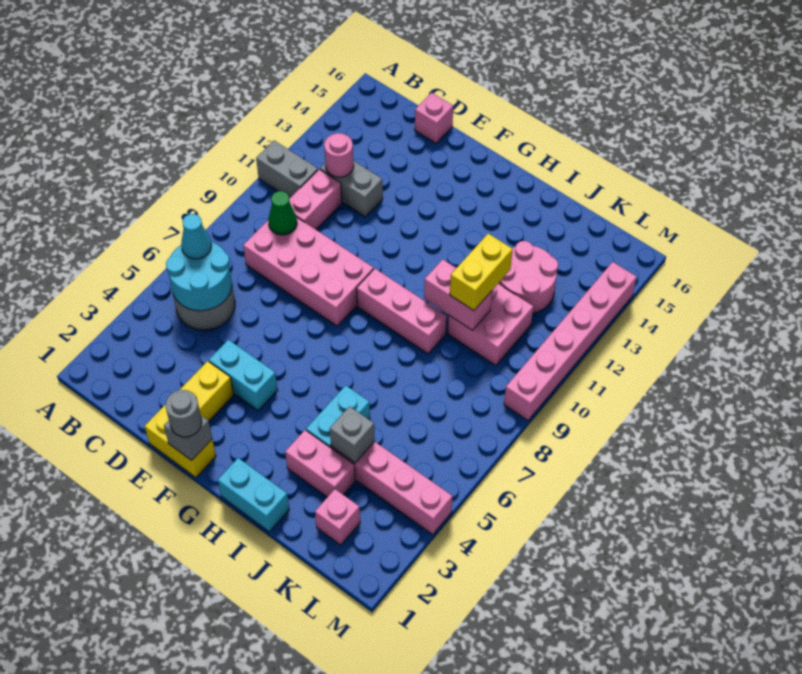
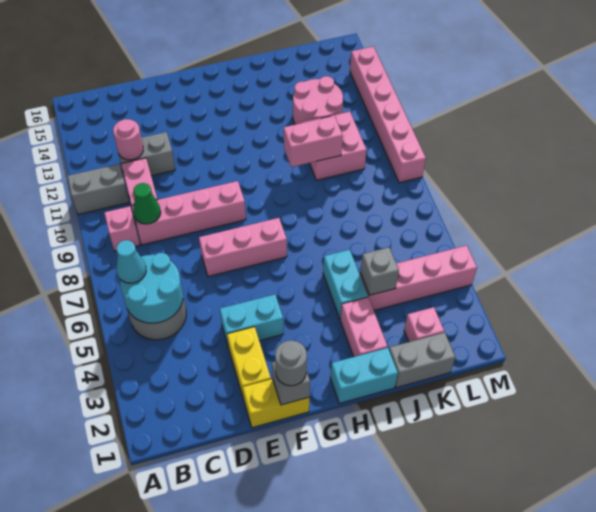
pink 2x4 brick [243,218,374,326] -> pink 1x4 brick [132,181,246,245]
pink 1x1 brick [415,93,453,143] -> pink 1x1 brick moved to [105,206,140,251]
pink 1x3 brick [357,269,447,354] -> pink 1x3 brick moved to [199,218,287,277]
pink 1x2 brick [285,430,355,497] -> pink 1x2 brick turned to [340,297,388,357]
none -> grey 1x2 brick [389,332,455,388]
yellow 1x2 brick [450,234,513,311] -> none

